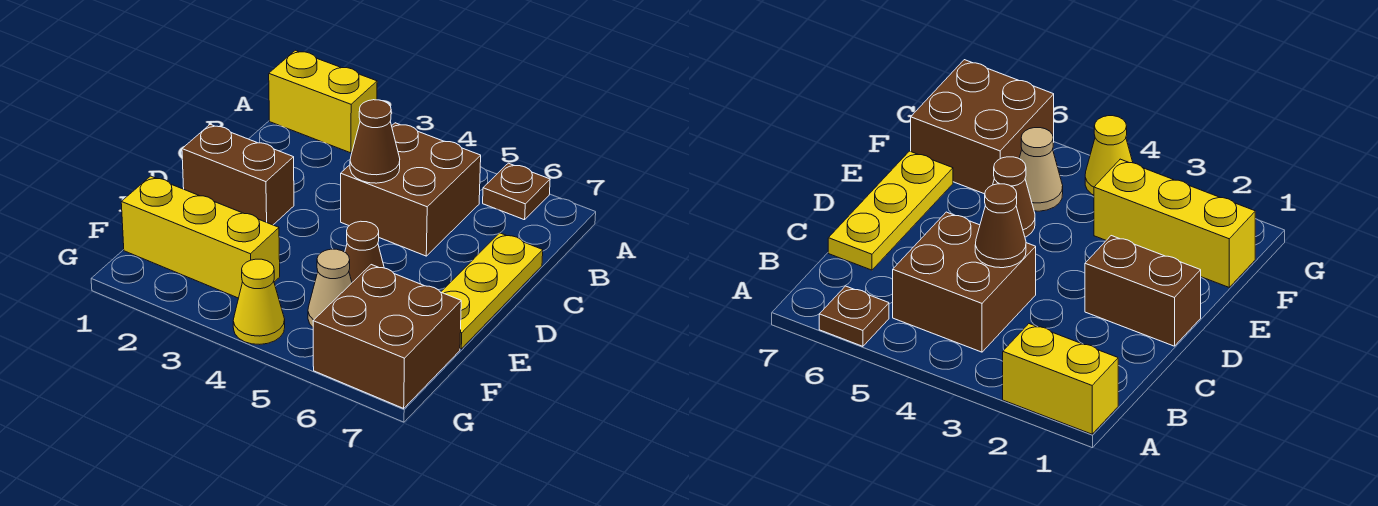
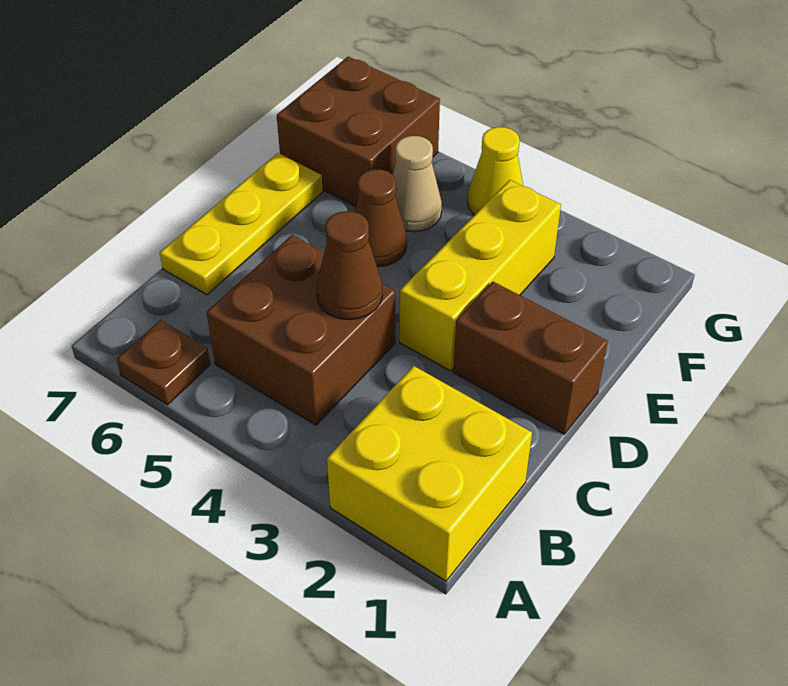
yellow 1x2 brick [269,50,377,153] -> yellow 2x2 brick [327,366,532,581]
yellow 1x3 brick [121,176,280,298] -> yellow 1x3 brick turned to [400,180,561,371]

